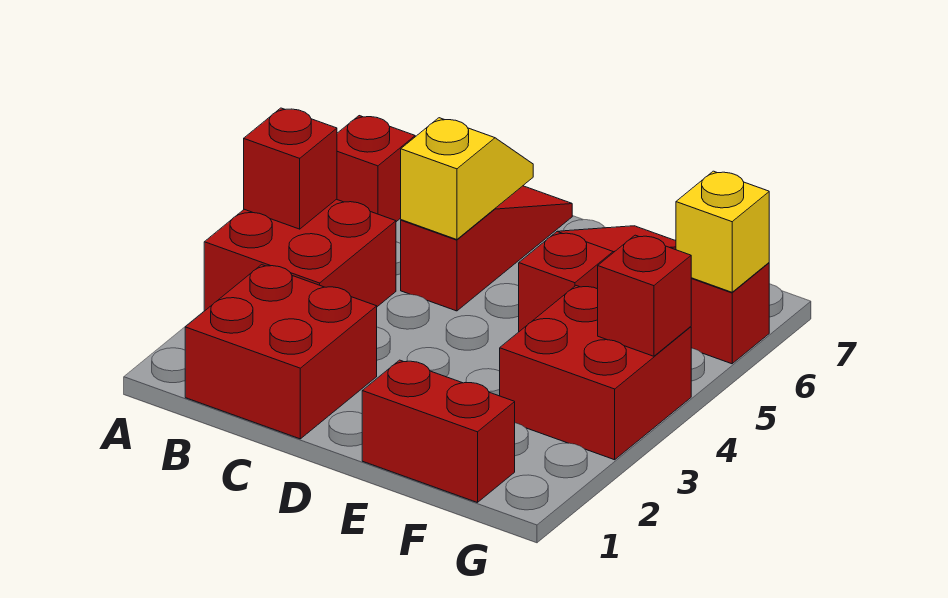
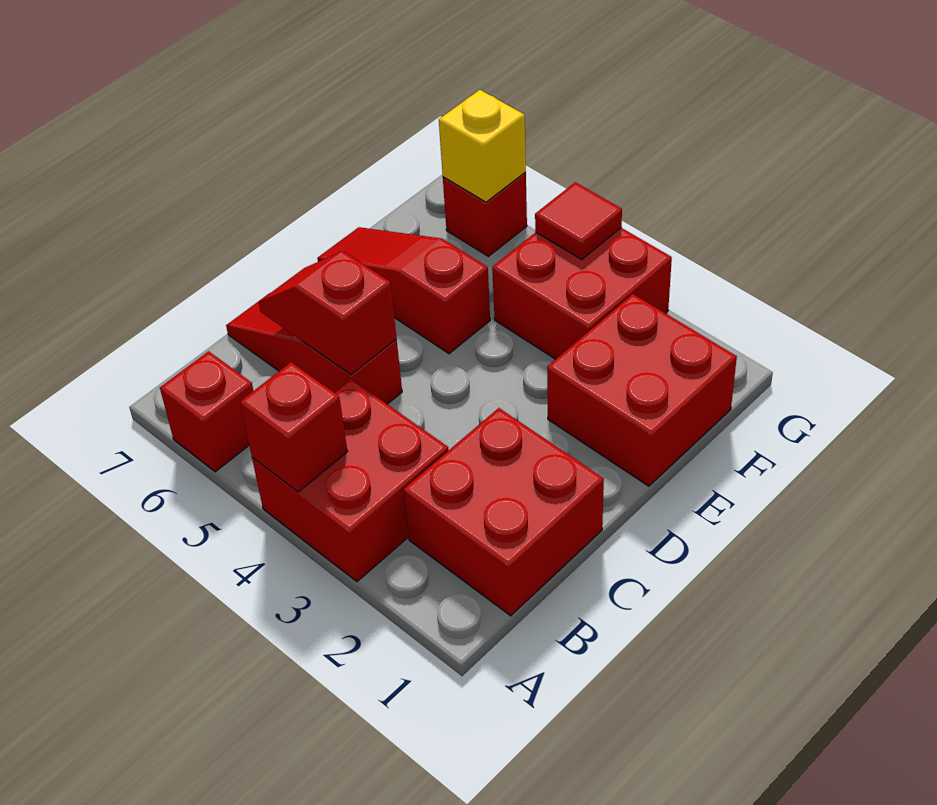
yellow 1x2 slope [401,118,533,240] -> red 1x2 slope [259,251,397,375]
red 1x2 brick [362,360,515,503] -> red 2x2 brick [547,294,737,486]
red 1x1 brick [598,235,691,356] -> red 1x1 tile [535,182,622,259]

